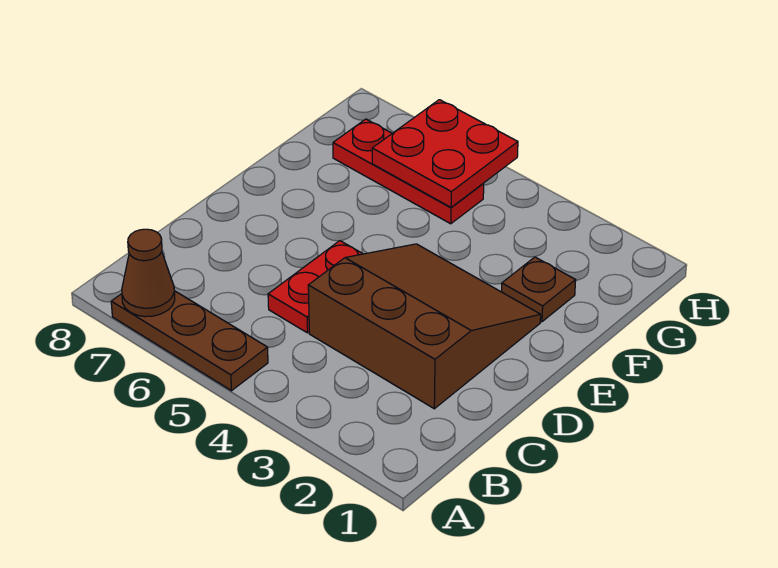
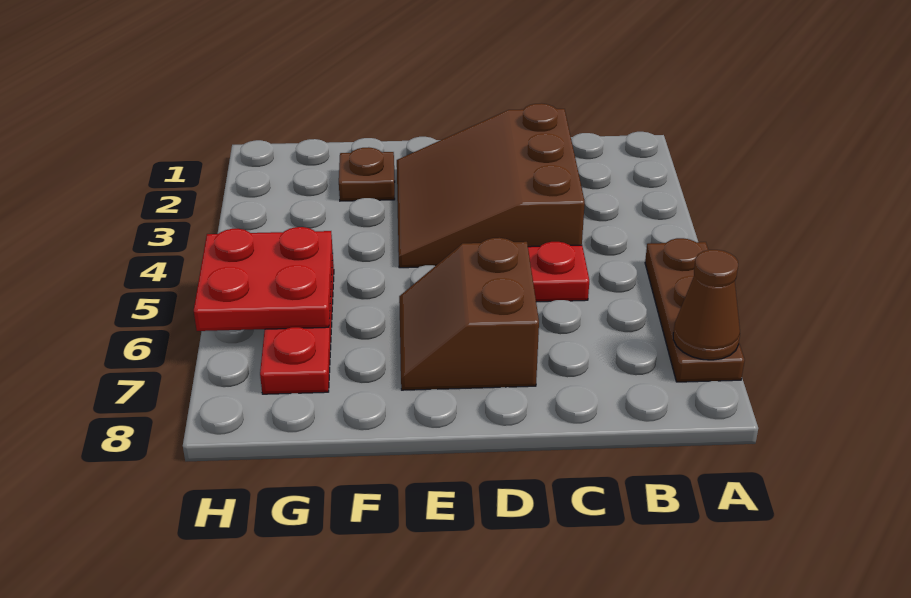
none -> brown 2x2 slope [399,238,539,390]

